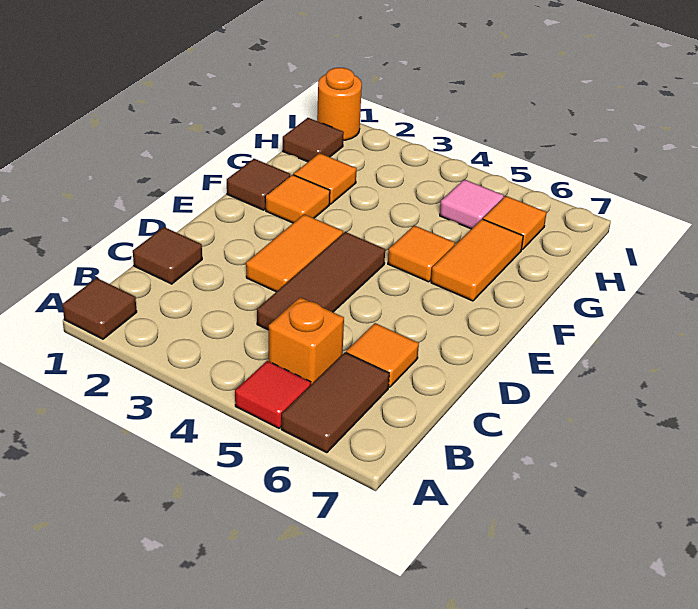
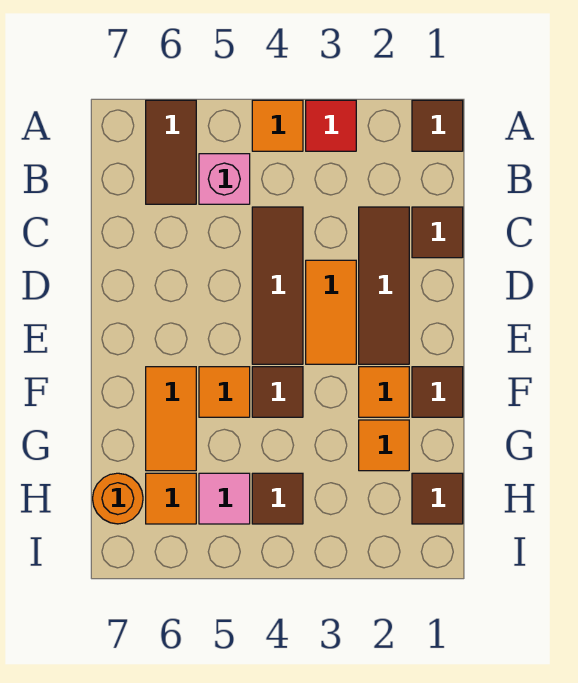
red 1x1 tile [235,361,311,428] -> red 1x1 tile moved to [306,100,356,151]
orange 1x1 brick [269,297,344,385] -> pink 1x1 brick [199,154,250,204]
none -> brown 1x3 tile [359,207,409,364]
orange 1x1 tile [346,323,419,387] -> orange 1x1 tile moved to [252,100,303,151]
none -> brown 1x1 tile [252,367,303,417]
none -> brown 1x1 tile [252,473,303,524]
orange 1x1 round brick [317,68,362,140] -> orange 1x1 round brick moved to [93,473,143,524]

